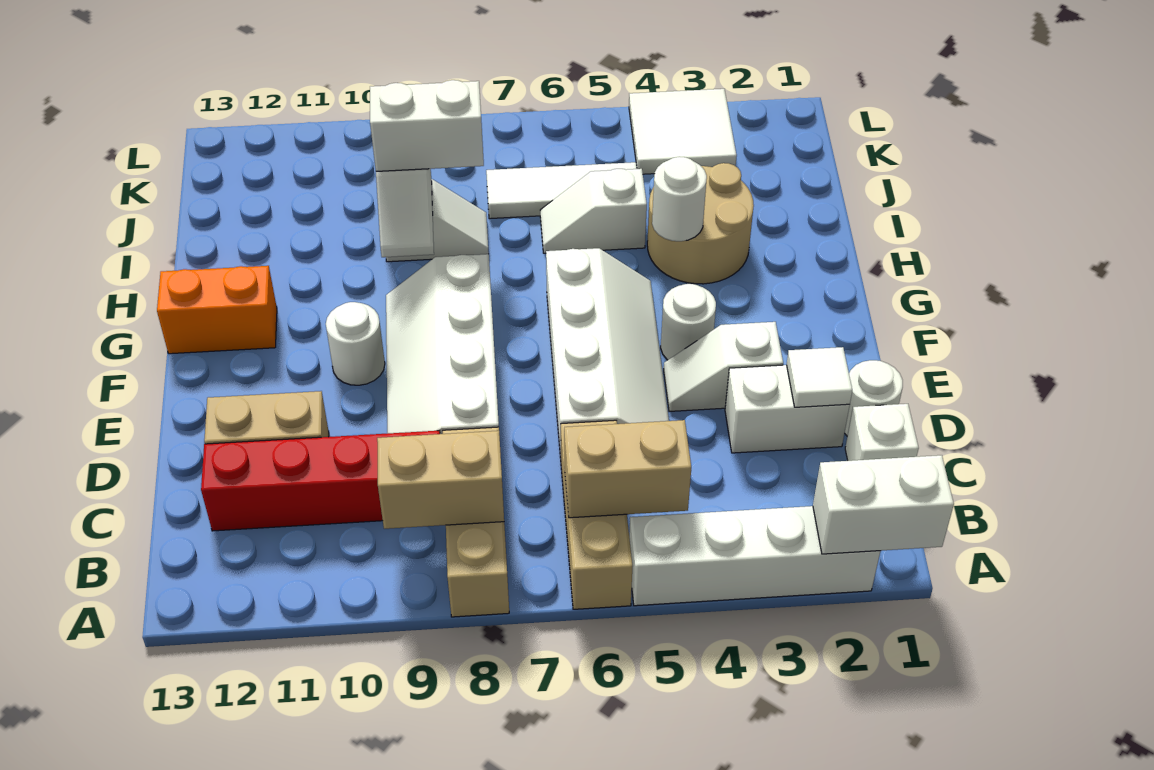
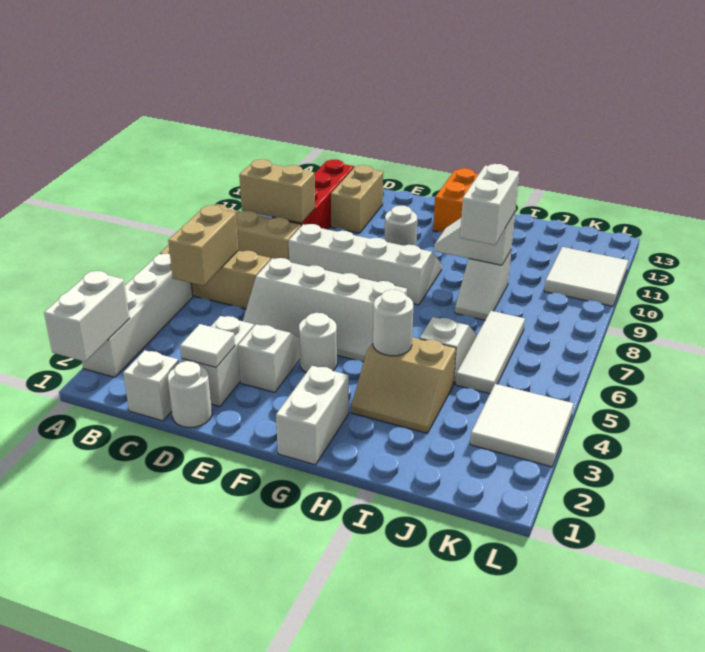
tan 1x2 brick [377,431,504,529] -> tan 1x2 brick turned to [239,159,315,223]
none -> white 1x2 brick [276,366,349,465]
tan 2x2 round brick [647,163,754,284] -> tan 2x2 slope [351,337,456,433]
none -> white 2x2 tile [544,247,629,306]

